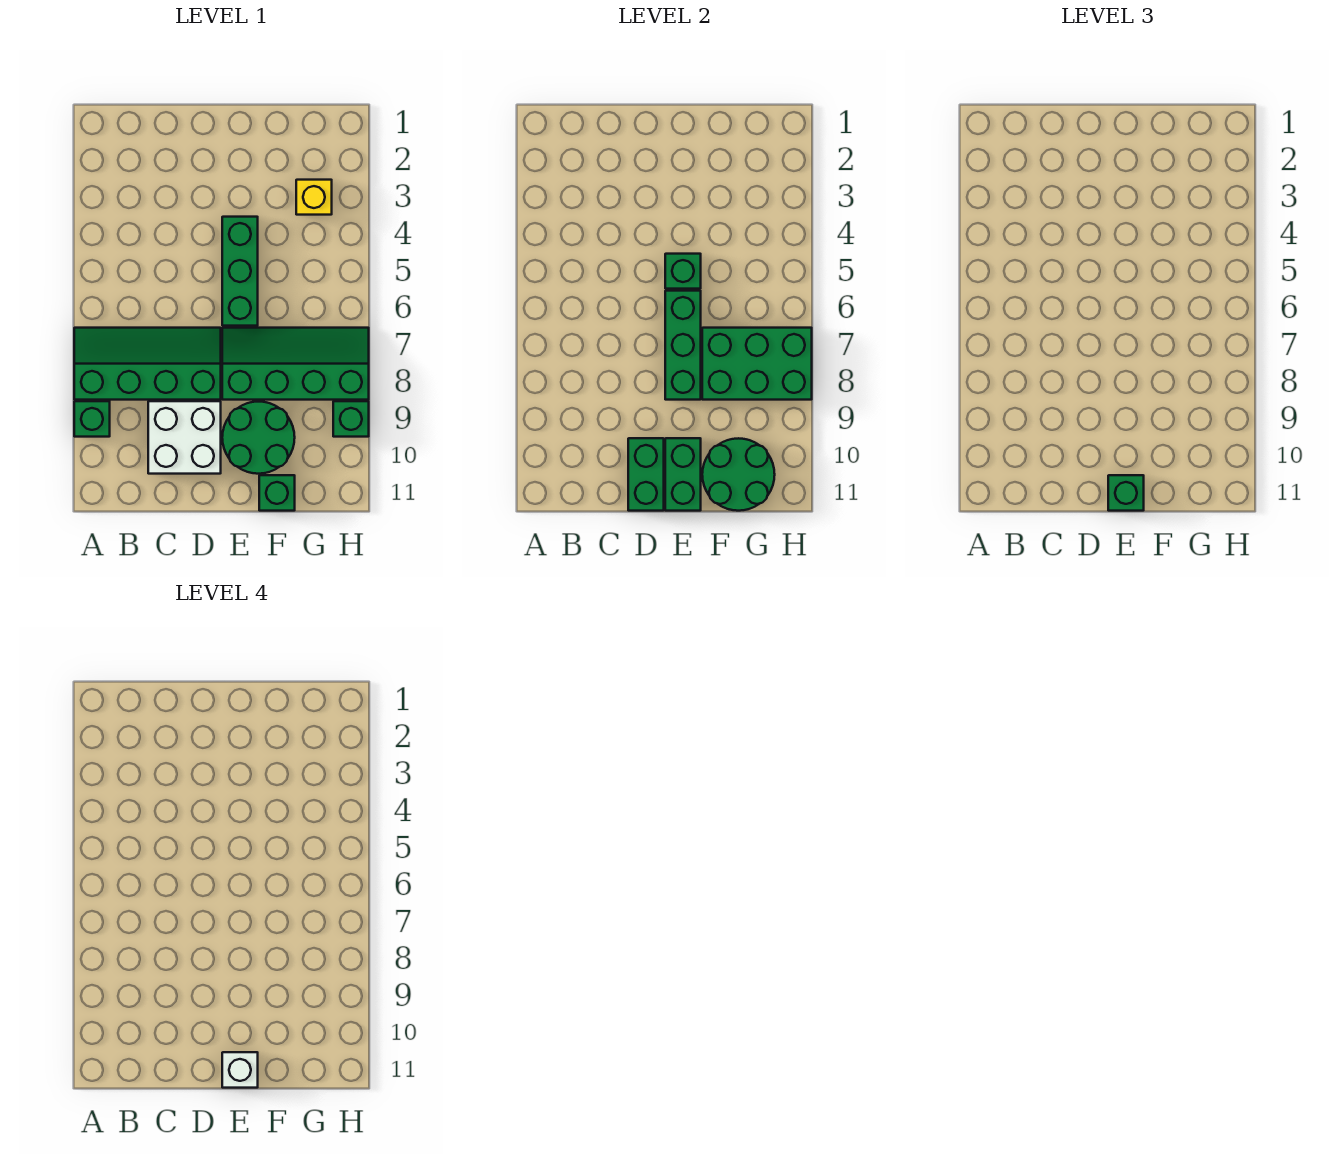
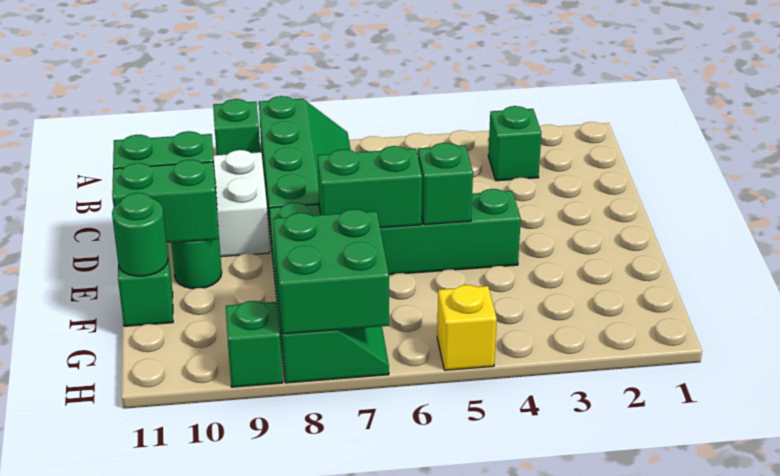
green 1x3 brick [665,291,701,400] -> green 1x2 brick [318,146,422,228]
green 2x2 round brick [222,402,295,474] -> green 1x1 round brick [171,230,222,289]
green 1x1 brick [1108,475,1144,511] -> green 1x1 brick moved to [488,106,542,181]
white 1x1 brick [222,1052,258,1088] -> none
green 2x3 brick [702,328,812,400] -> green 2x2 brick [273,209,389,334]
green 2x2 round brick [702,438,775,511] -> green 1x1 round brick [112,193,168,276]
yellow 1x1 brick [296,180,332,215] -> yellow 1x1 brick moved to [437,285,497,370]

